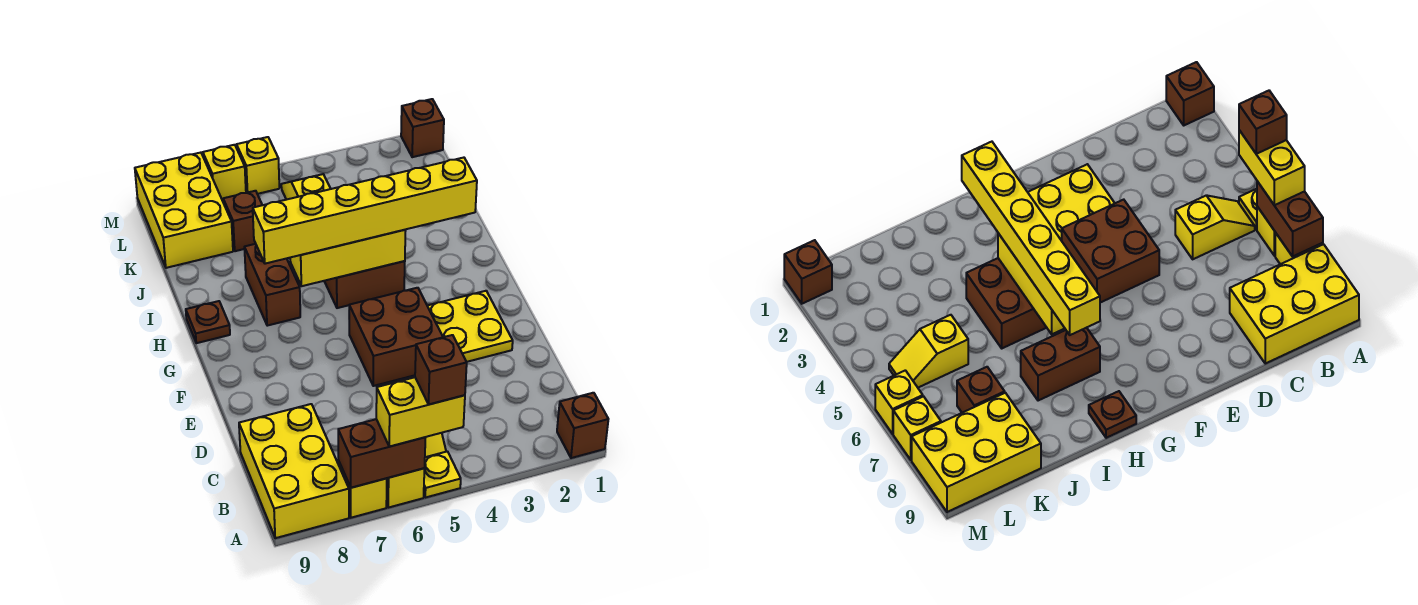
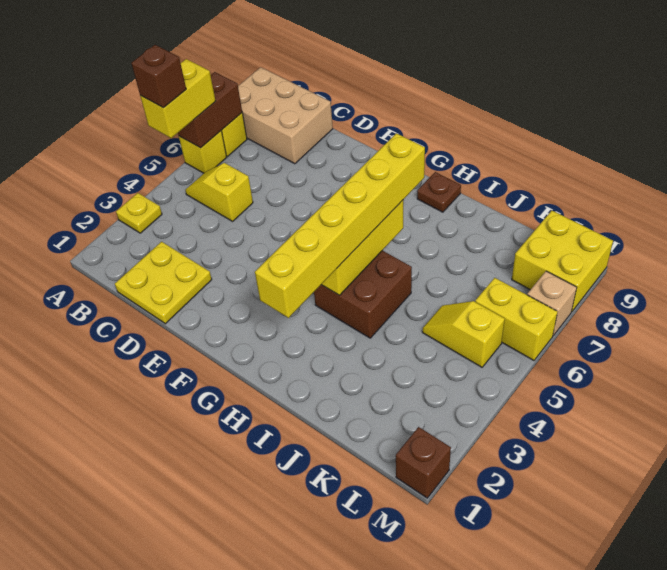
brown 1x1 brick [557,393,608,458] -> none
yellow 1x1 plate [424,451,461,498] -> yellow 1x1 plate moved to [116,193,162,233]
yellow 2x3 brick [239,404,349,538] -> tan 2x3 brick [238,67,333,164]
yellow 2x2 plate [427,291,513,362] -> yellow 2x2 plate moved to [115,242,212,324]
brown 2x2 brick [349,288,443,386] -> none
brown 1x2 brick [244,244,300,326] -> none
yellow 1x2 slope [281,174,331,200] -> yellow 1x2 slope turned to [422,301,505,367]
brown 1x1 brick [223,191,262,251] -> none
yellow 2x3 brick [135,153,233,268] -> yellow 2x2 brick [512,211,613,312]
yellow 1x1 brick [237,137,279,194] -> yellow 1x2 brick [475,278,557,360]
yellow 1x1 brick [203,145,246,201] -> tan 1x1 brick [527,271,577,336]

